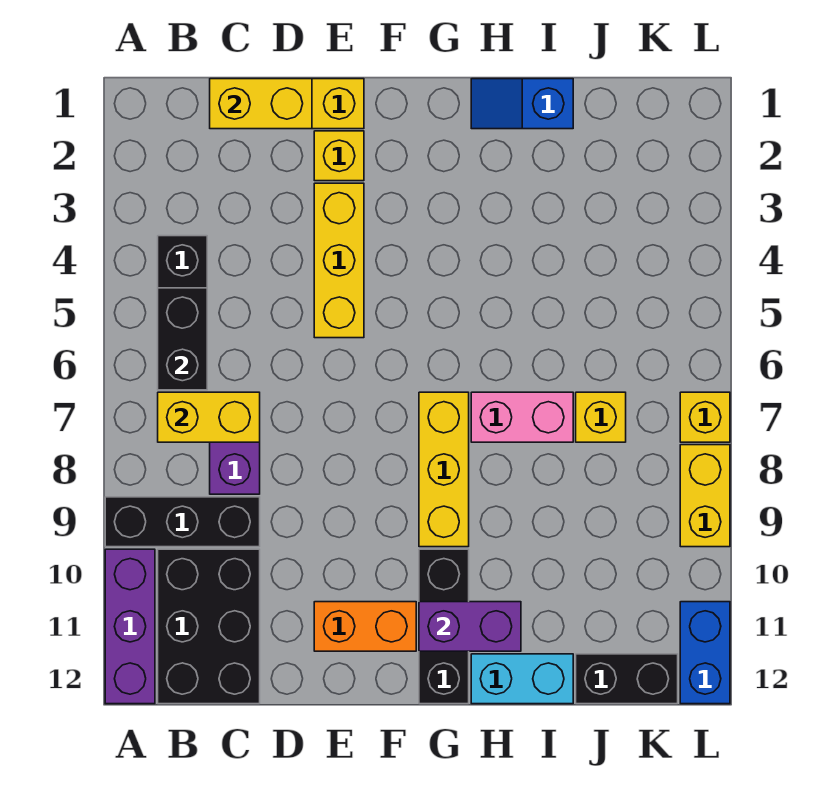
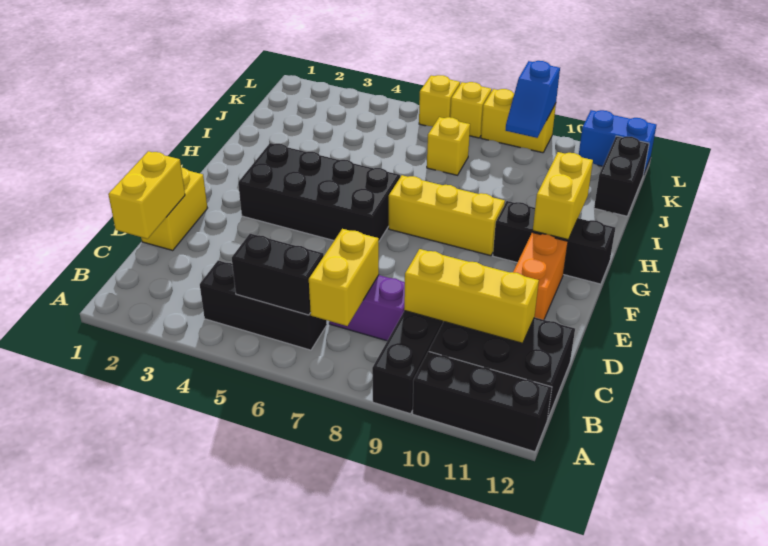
purple 1x3 brick [105,549,155,704] -> black 1x3 brick [413,351,552,452]
yellow 1x1 brick [314,131,364,181] -> yellow 1x1 brick moved to [419,75,460,127]
yellow 1x3 brick [314,183,364,338] -> yellow 1x3 brick moved to [404,249,539,343]
none -> black 2x4 brick [238,143,400,241]
purple 1x2 brick [419,602,521,651] -> yellow 1x2 brick [533,152,593,240]
blue 1x2 slope [471,79,573,129] -> blue 1x2 slope moved to [506,61,560,138]
pink 1x2 brick [471,392,573,442] -> none
cyan 1x2 brick [471,654,573,704] -> none

